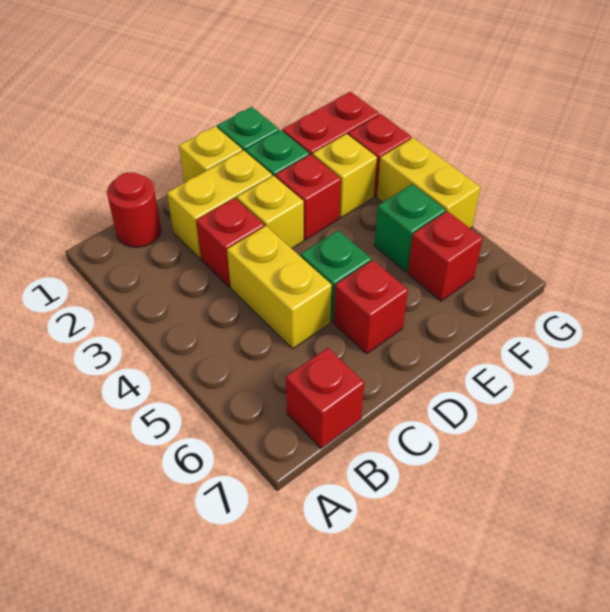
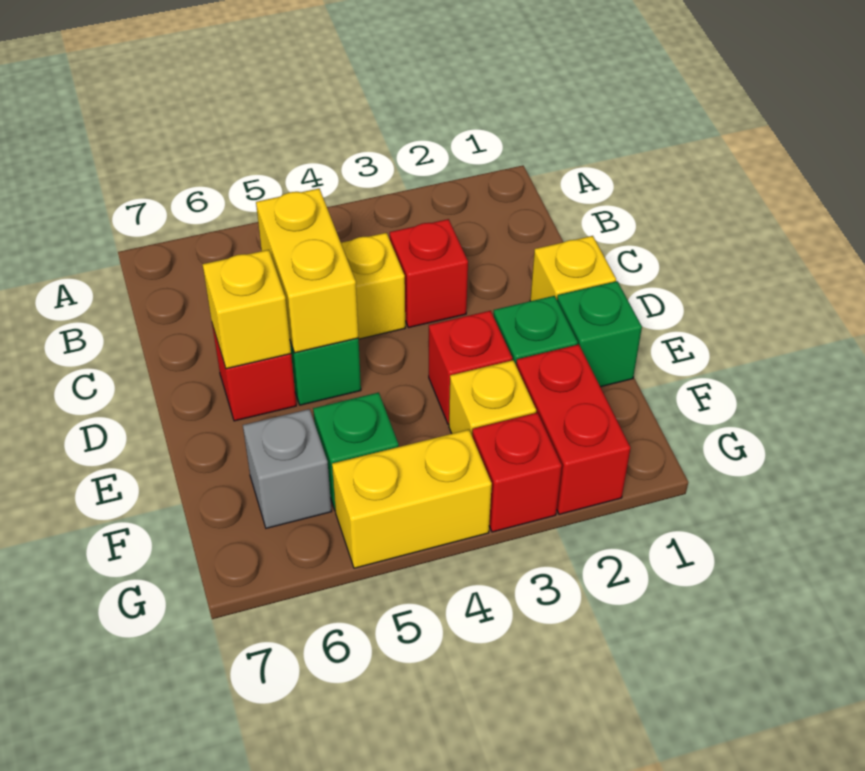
red 1x1 round brick [107,172,161,247] -> none
red 1x1 brick [286,348,364,449] -> none
yellow 1x2 brick [167,150,272,259] -> yellow 1x2 brick moved to [256,189,359,353]
yellow 1x1 brick [237,176,304,249] -> yellow 1x1 brick moved to [203,250,291,369]
red 1x1 brick [408,211,483,301] -> grey 1x1 brick [243,409,332,528]

